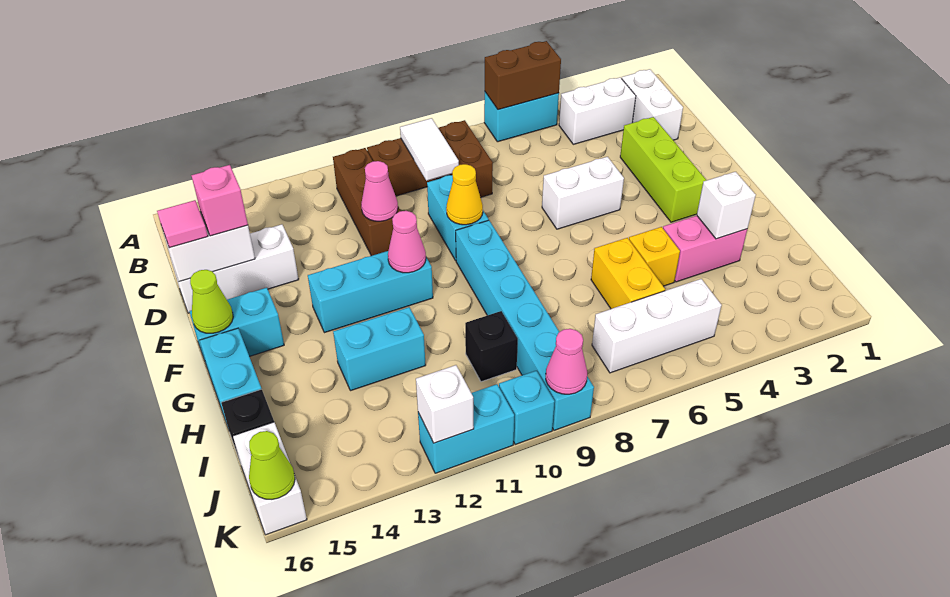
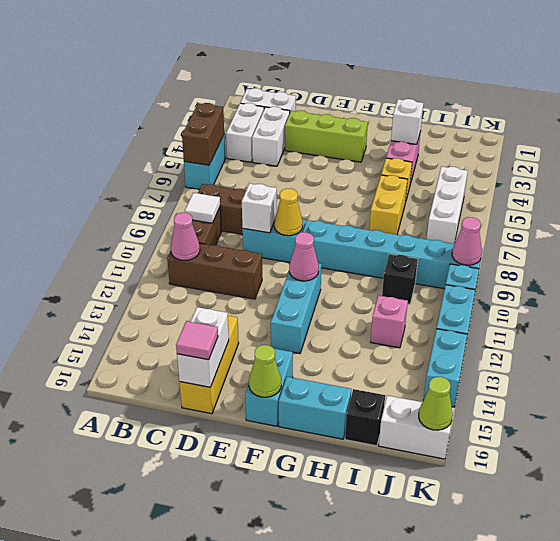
white 1x2 tile [400,118,459,181] -> white 1x1 tile [185,193,220,223]
pink 1x1 cone [361,161,398,221] -> pink 1x1 cone moved to [171,213,200,260]
white 1x3 brick [172,224,299,313] -> yellow 1x3 brick [179,316,239,414]
pink 1x1 brick [191,165,248,236] -> pink 1x1 brick moved to [371,296,408,348]
white 1x2 brick [542,157,624,229] -> white 1x2 brick moved to [252,107,290,166]
yellow 1x2 brick [591,238,665,309] -> yellow 1x2 brick turned to [369,175,408,235]
cyan 1x2 brick [333,307,426,391] -> cyan 1x2 brick moved to [424,329,467,407]
white 1x1 brick [416,365,474,443] -> white 1x1 brick moved to [242,183,277,233]

